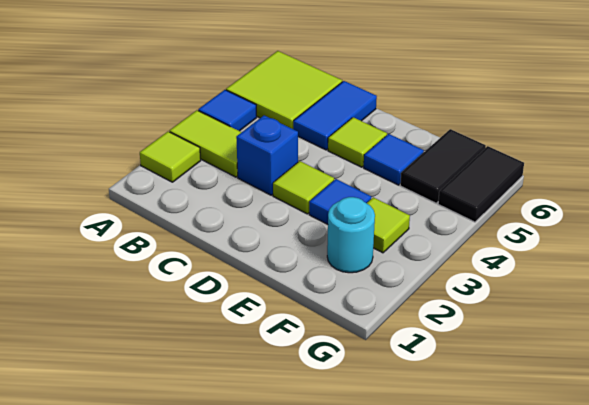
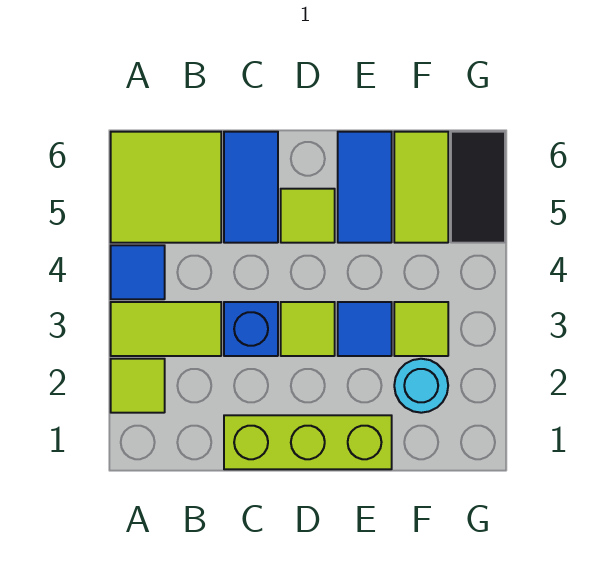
none -> lime 1x3 brick [224,415,392,469]
blue 1x1 tile [364,134,424,185] -> blue 1x2 tile [338,132,392,243]
black 1x2 tile [400,129,486,203] -> lime 1x2 tile [394,132,448,243]

